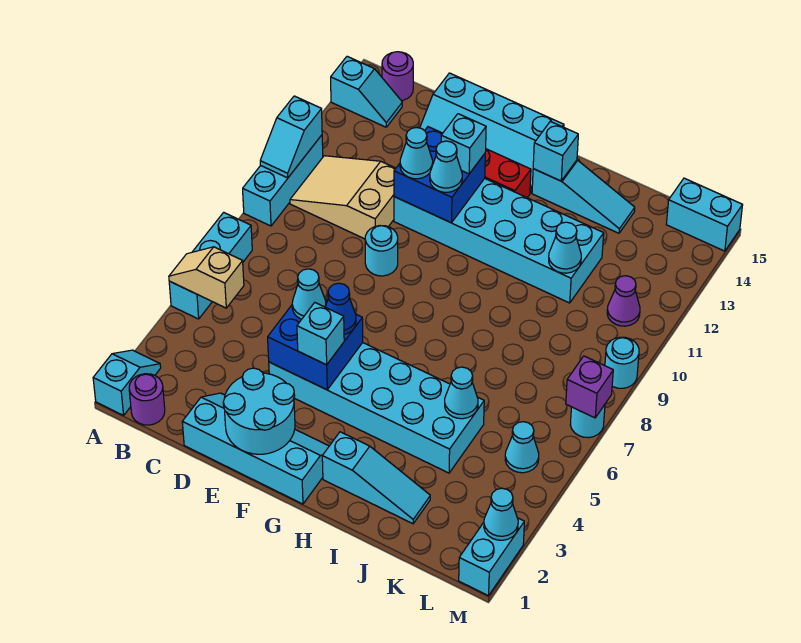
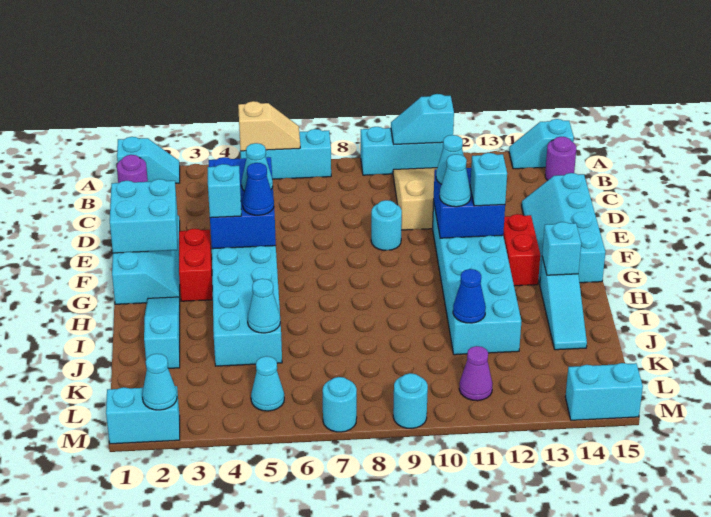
tan 1x2 slope [169,247,244,308] -> tan 1x2 slope turned to [238,101,300,151]
cyan 1x2 slope [331,56,402,127] -> cyan 1x2 slope turned to [509,119,574,169]
cyan 2x2 round brick [223,368,295,454] -> cyan 2x2 brick [110,179,177,253]
blue 2x2 brick [268,300,363,390] -> blue 2x3 brick [209,157,276,249]
none -> red 1x2 brick [179,229,212,301]
cyan 1x3 slope [322,432,430,524] -> cyan 1x3 slope turned to [144,297,180,368]
cyan 1x1 cone [549,222,581,273] -> blue 1x1 cone [453,269,486,323]
cyan 1x2 brick [666,178,743,251] -> cyan 1x2 brick turned to [565,363,643,420]
purple 1x1 brick [566,356,613,418] -> none

